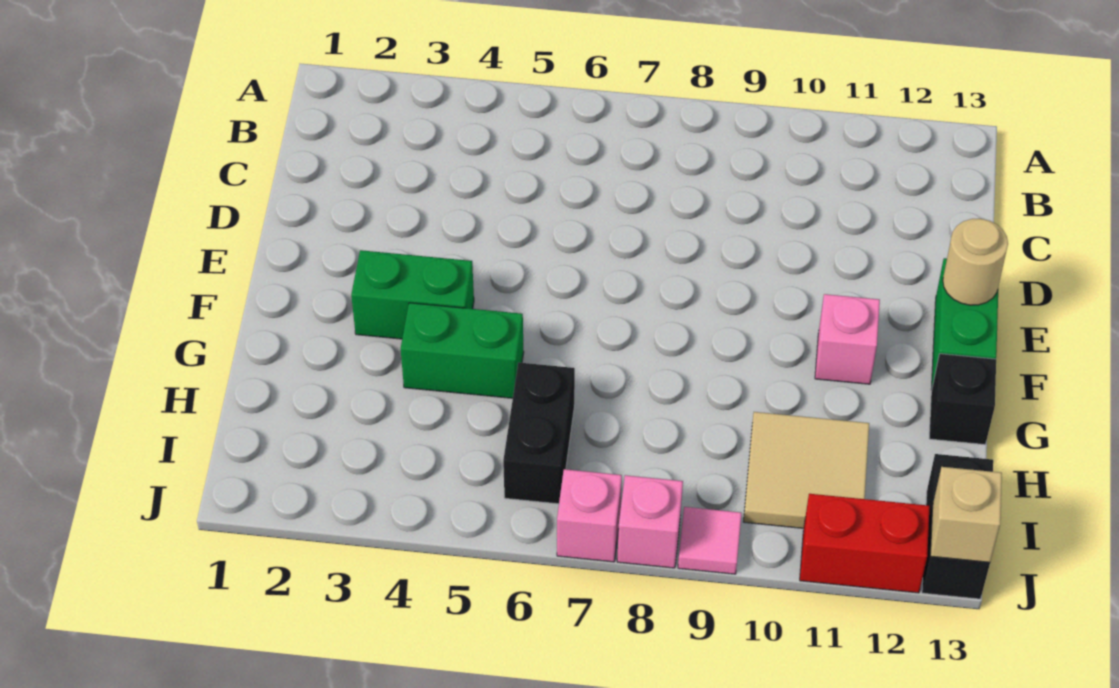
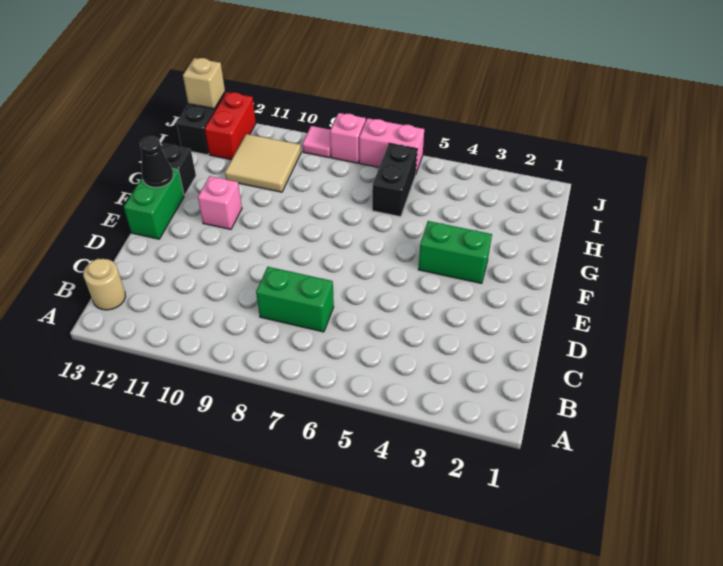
tan 1x1 round brick [943,219,1008,305] -> tan 1x1 round brick moved to [83,259,126,310]
none -> black 1x1 cone [140,136,173,187]
green 1x2 brick [401,303,524,398] -> green 1x2 brick moved to [256,267,334,332]
pink 1x1 brick [557,469,622,562] -> pink 1x2 brick [359,118,424,173]
red 1x2 brick [800,494,930,593] -> red 1x2 brick turned to [205,92,256,160]

